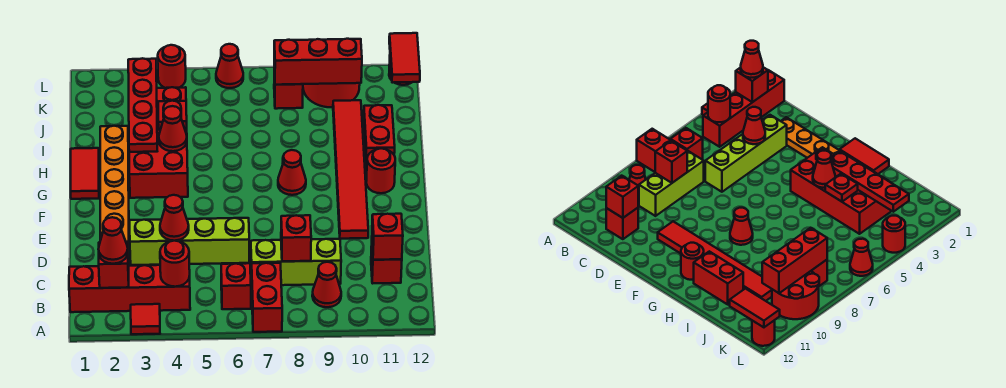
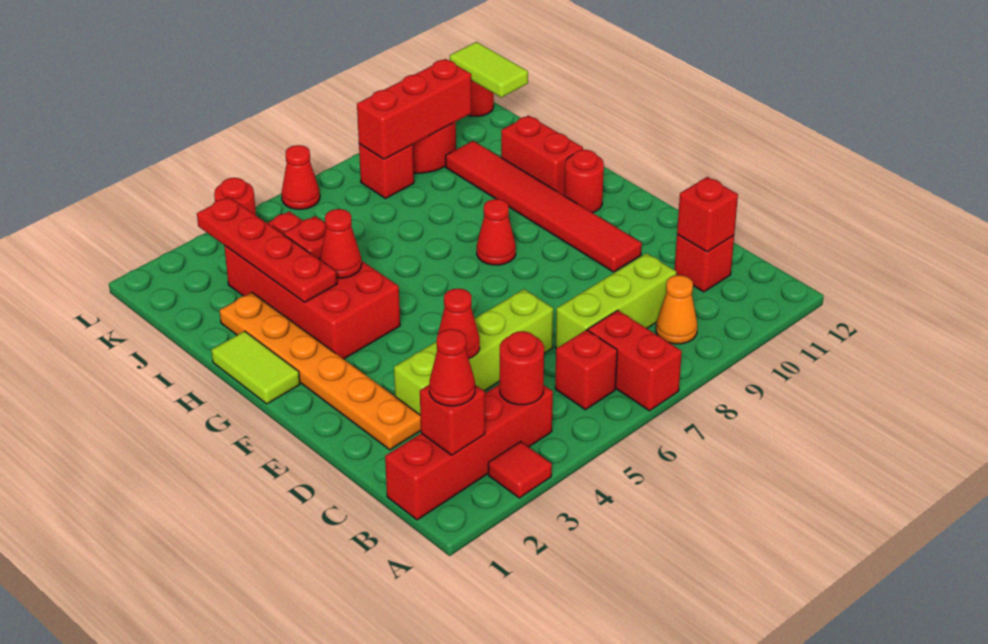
red 1x1 cone [312,262,341,307] -> orange 1x1 cone [656,275,697,344]
red 1x1 brick [281,215,311,261] -> none
red 1x2 tile [71,148,99,199] -> lime 1x2 tile [211,331,300,404]
red 1x2 tile [389,33,420,83] -> lime 1x2 tile [450,42,528,97]

